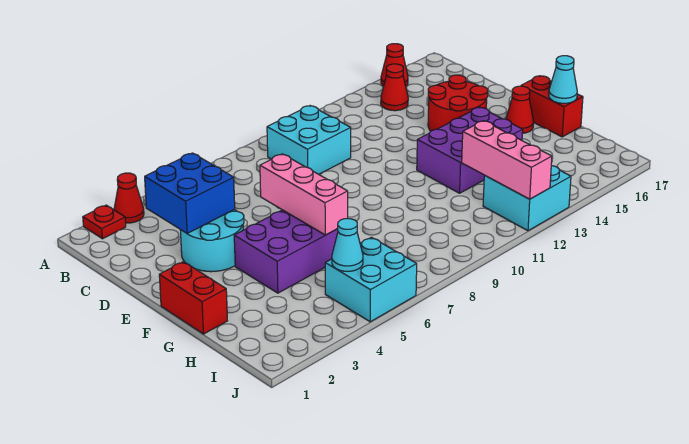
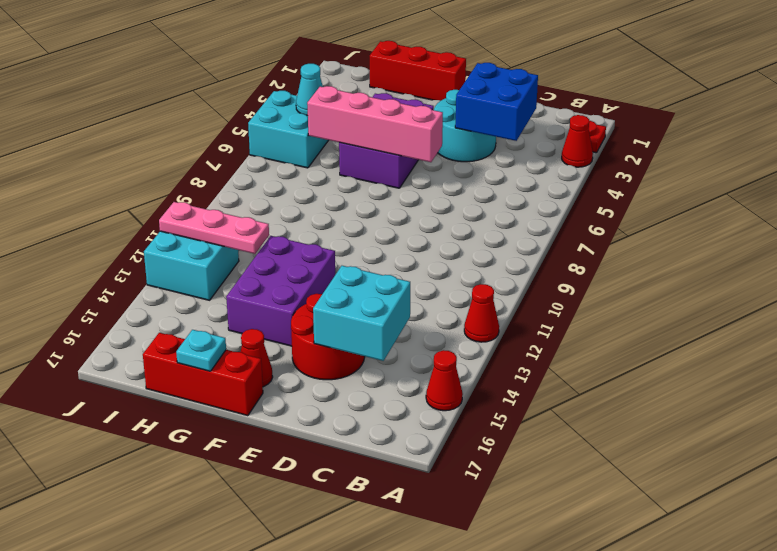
cyan 2x2 brick [267,106,351,174] -> cyan 2x2 brick moved to [313,266,410,361]
red 1x1 cone [381,64,408,111] -> red 1x1 cone moved to [464,284,499,342]
pink 1x3 brick [260,154,348,235] -> pink 1x4 brick [307,86,443,162]
red 1x2 brick [159,262,227,334] -> red 1x3 brick [370,41,466,101]
red 1x2 brick [521,76,583,137] -> red 1x3 brick [143,333,263,416]
cyan 1x1 cone [549,56,577,103] -> cyan 1x1 plate [176,330,226,371]
pink 1x3 brick [462,121,552,199] -> pink 1x3 plate [159,202,269,254]

